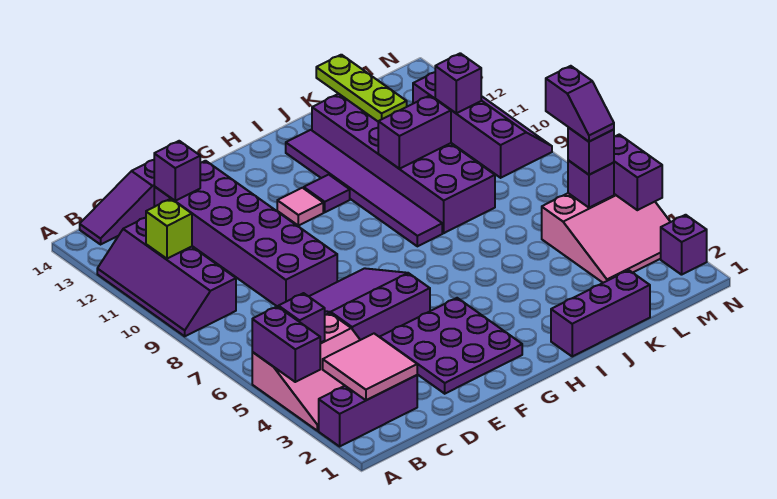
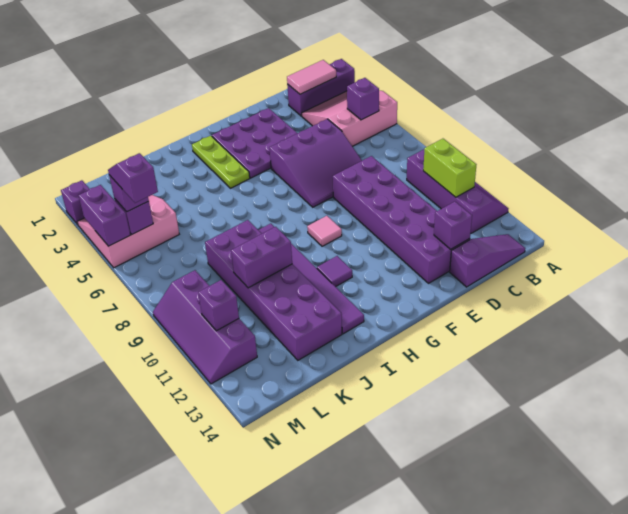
purple 1x2 brick [252,306,320,382] -> none
pink 2x2 tile [323,334,417,400] -> pink 1x2 tile [287,60,336,94]
lime 1x1 brick [146,199,192,259] -> lime 1x2 brick [423,139,476,197]
pink 1x1 tile [277,188,323,226] -> pink 1x1 tile moved to [307,216,342,246]
purple 1x3 brick [551,270,650,356] -> none
lime 1x3 plate [316,55,407,121] -> lime 1x3 plate moved to [192,136,250,188]

